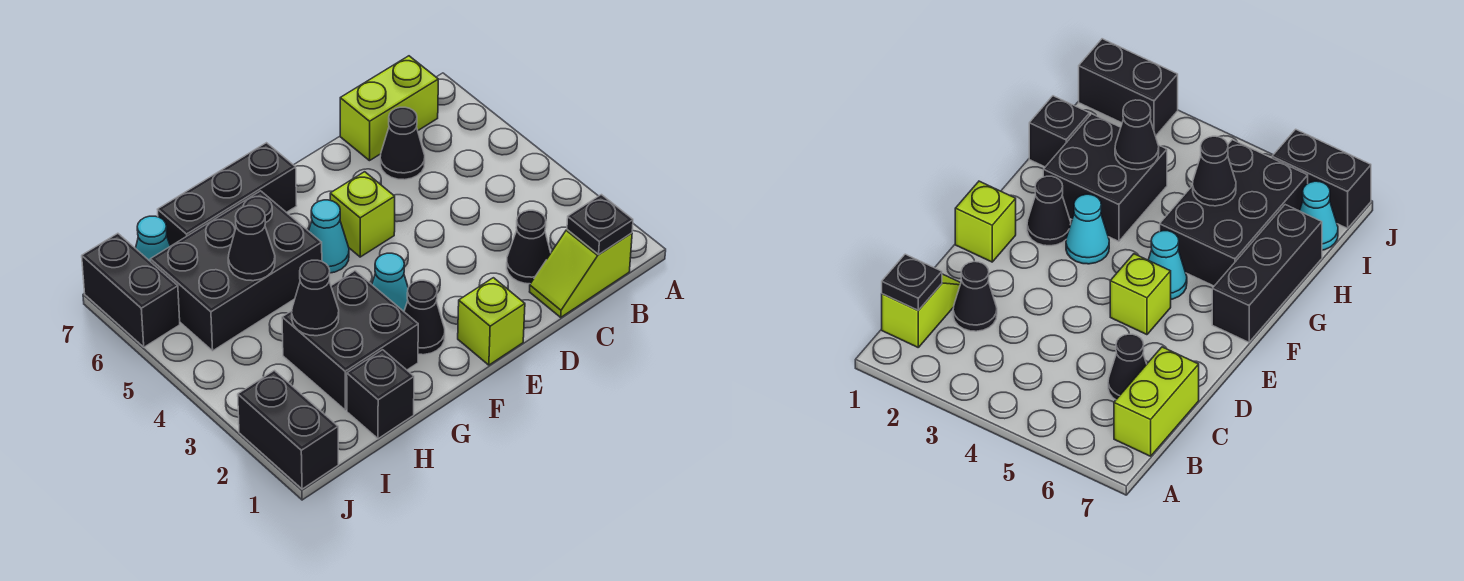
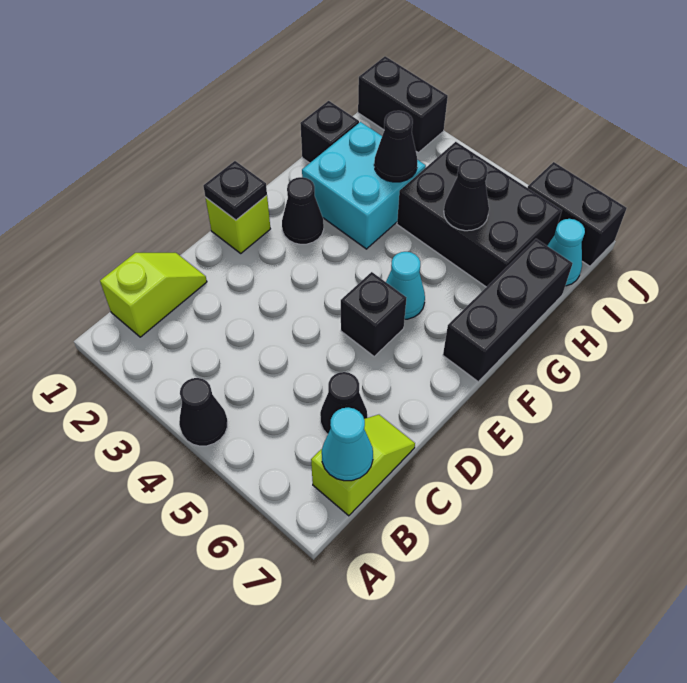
black 1x1 plate [567,195,633,254] -> black 1x1 plate moved to [203,161,267,220]
lime 1x2 brick [340,56,438,161] -> lime 1x2 slope [311,415,415,516]
black 1x1 cone [507,210,551,284] -> black 1x1 cone moved to [179,378,227,446]
lime 1x1 brick [330,172,395,257] -> black 1x1 brick [341,272,406,356]
cyan 1x1 cone [372,253,408,311] -> cyan 1x1 cone moved to [322,407,373,481]
black 2x2 brick [282,271,418,410] -> cyan 2x2 brick [302,122,426,249]
black 2x3 brick [150,191,322,351] -> black 2x3 brick turned to [397,142,562,287]

